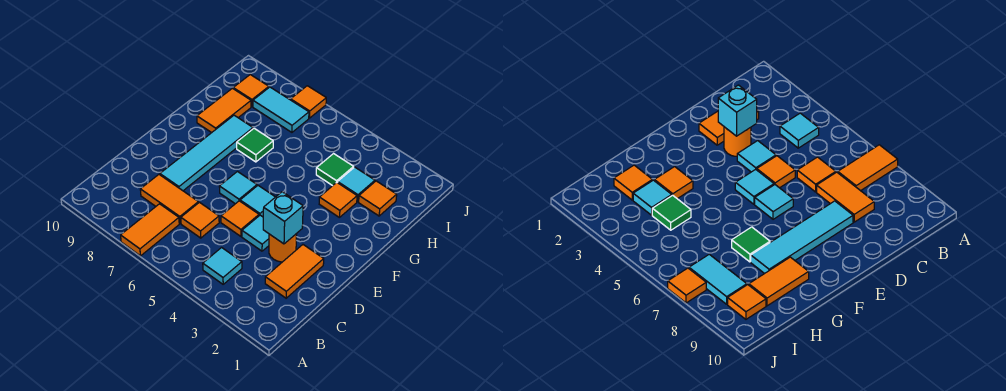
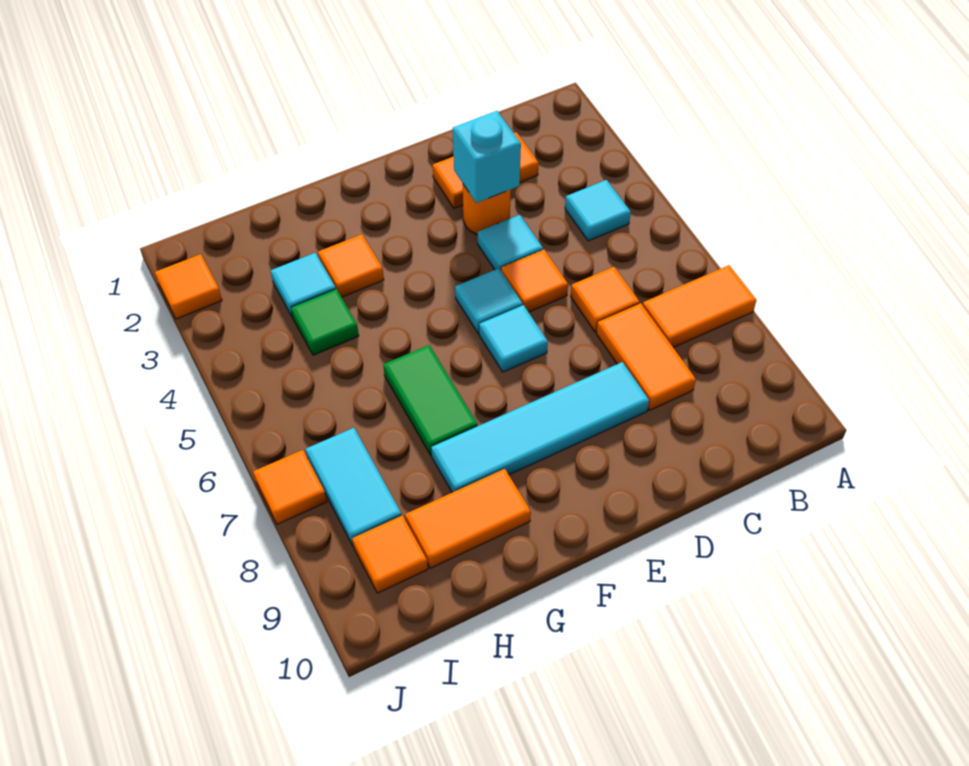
green 1x1 tile [237,128,273,162] -> green 1x2 tile [383,345,478,455]
orange 1x1 tile [359,181,397,216] -> orange 1x1 tile moved to [155,254,222,319]

